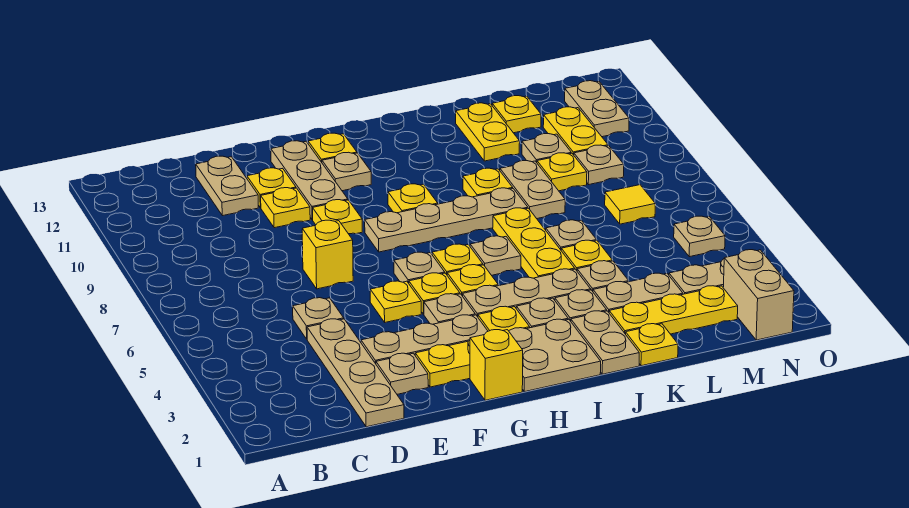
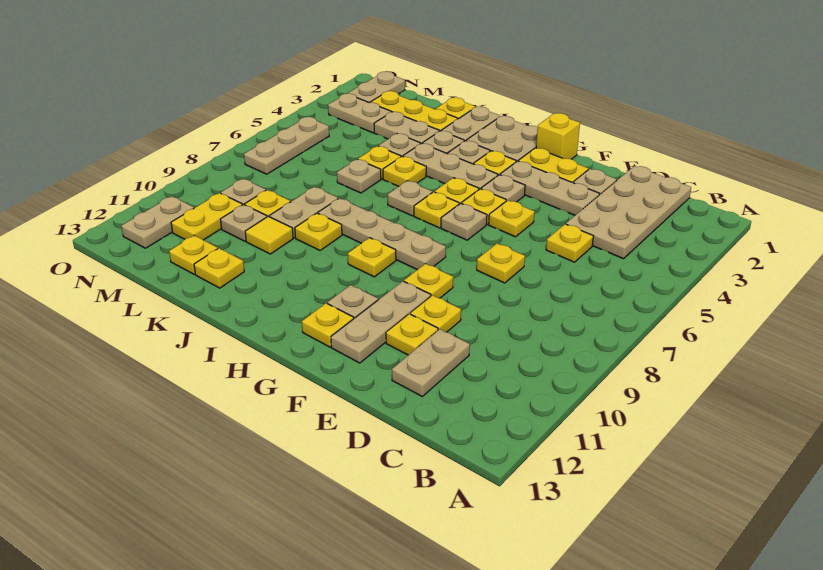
tan 1x4 plate [307,319,404,427] -> tan 2x4 plate [566,166,691,259]
tan 1x1 plate [293,298,344,339] -> yellow 1x1 plate [546,224,593,262]
yellow 1x1 brick [302,220,353,289] -> yellow 1x1 plate [477,244,525,283]
yellow 1x3 plate [493,208,575,278] -> yellow 1x1 plate [383,156,426,187]
yellow 1x2 plate [456,103,520,161] -> yellow 1x1 plate [194,248,244,288]
yellow 1x1 tile [605,185,655,224] -> yellow 1x1 tile moved to [245,216,293,254]
tan 1x2 brick [723,250,794,340] -> tan 1x2 plate [348,72,405,103]
tan 1x1 plate [674,216,725,257] -> tan 1x3 plate [244,117,329,174]

